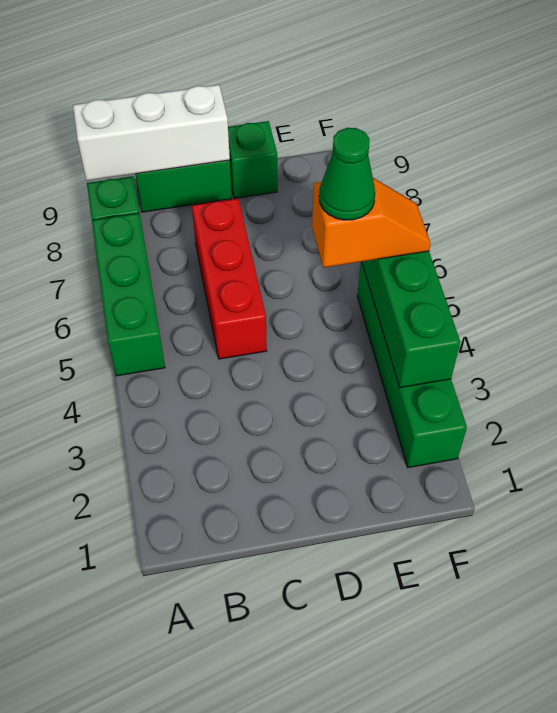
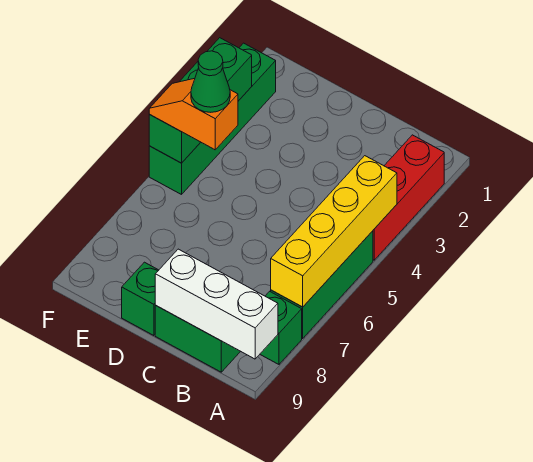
none -> yellow 1x4 brick [271,156,397,307]
red 1x3 brick [192,198,267,359] -> red 1x3 brick moved to [373,135,444,260]

